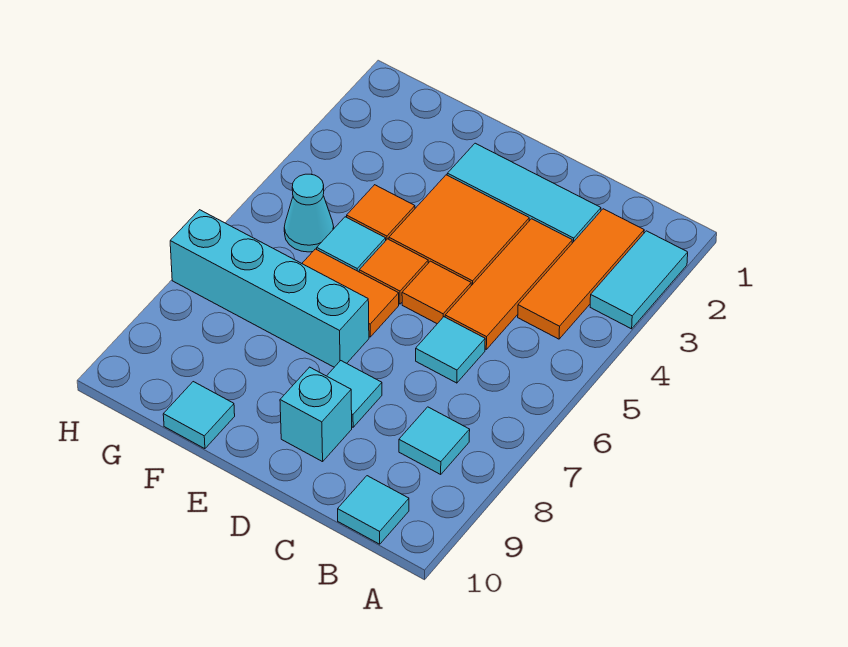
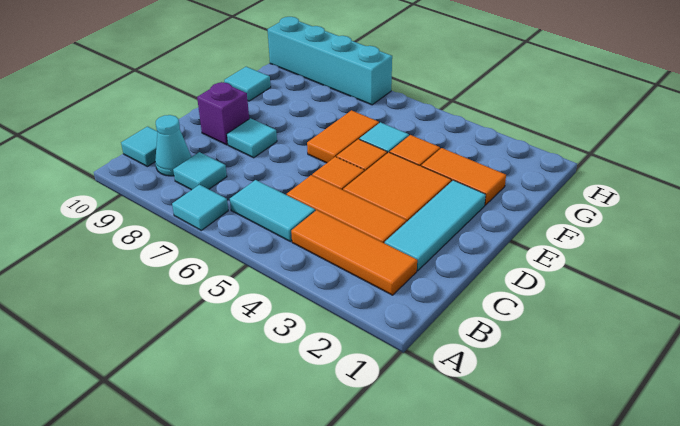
cyan 1x2 tile [590,231,688,329] -> cyan 1x2 tile moved to [230,180,315,242]
cyan 1x1 tile [416,317,485,383] -> cyan 1x1 tile moved to [172,185,228,230]
cyan 1x1 brick [280,367,352,462] -> purple 1x1 brick [197,82,249,145]
cyan 1x4 brick [170,210,369,367] -> cyan 1x4 brick turned to [268,17,392,105]
none -> orange 1x2 tile [421,148,506,205]
cyan 1x1 cone [284,174,334,252] -> cyan 1x1 cone moved to [155,115,191,176]

